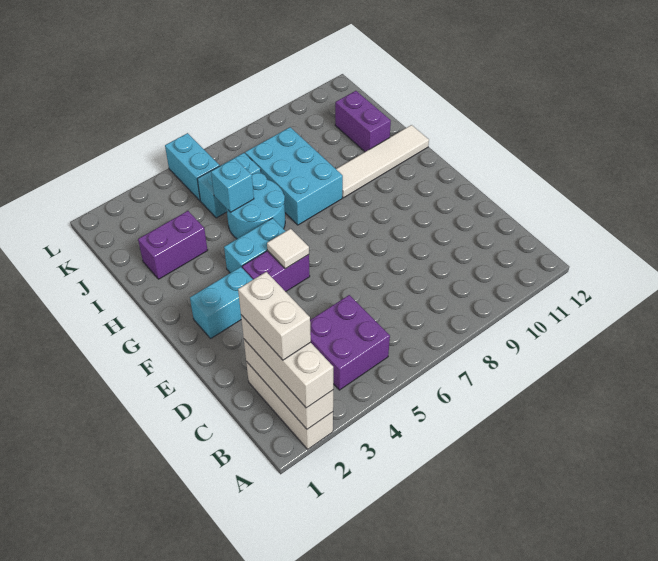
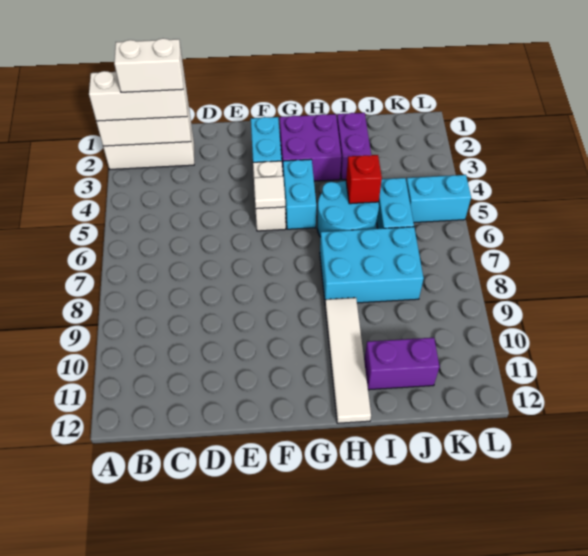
purple 2x2 brick [310,295,390,390] -> purple 2x2 brick moved to [280,114,341,181]
purple 1x2 brick [242,251,310,292] -> white 1x2 brick [253,161,286,231]
cyan 1x1 brick [211,158,254,212] -> red 1x1 brick [346,155,382,204]

